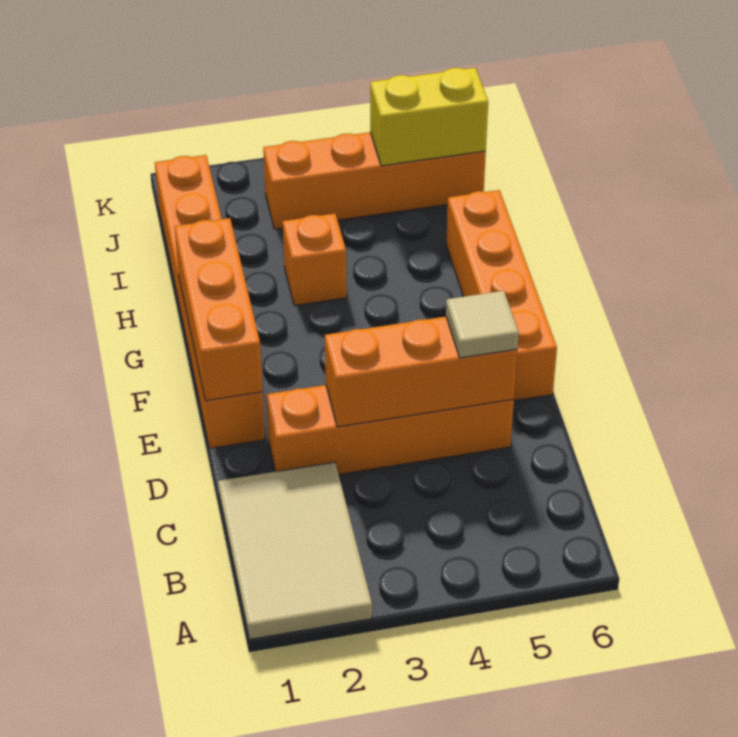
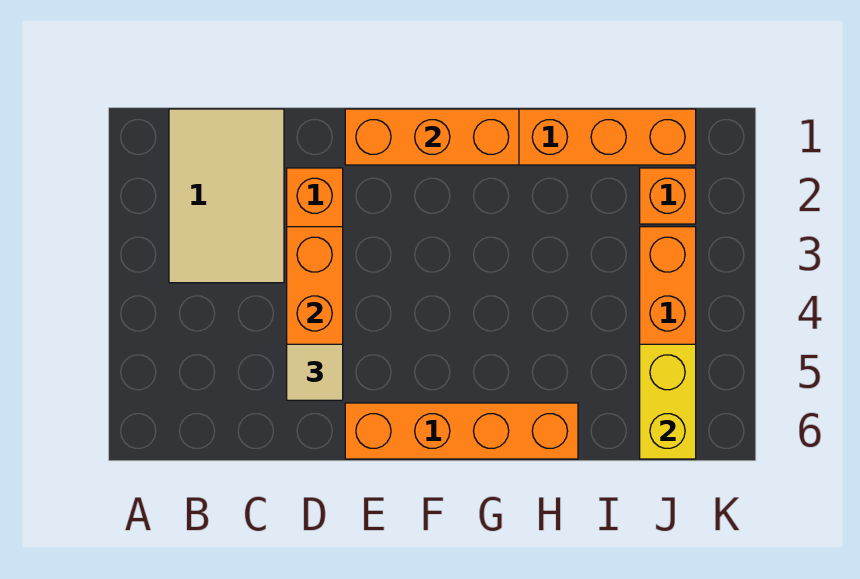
tan 2x3 tile [218,462,372,639] -> tan 2x3 tile turned to [169,109,284,283]
orange 1x1 brick [283,214,347,306] -> orange 1x1 brick moved to [640,168,696,224]

